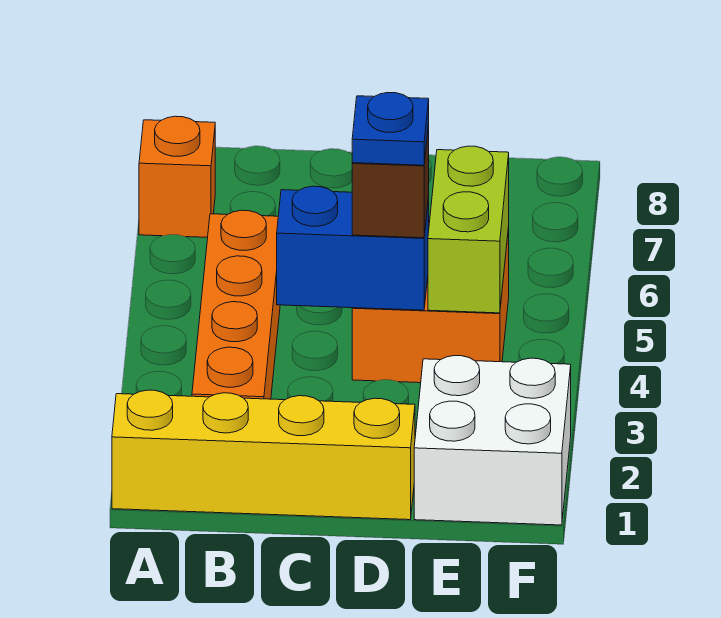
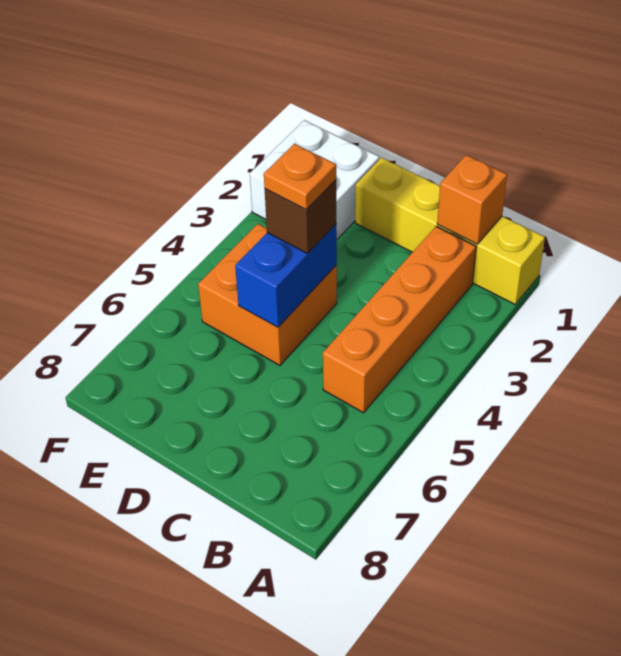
orange 1x1 brick [139,116,215,237] -> orange 1x1 brick moved to [437,155,507,244]
blue 1x2 brick [277,186,429,310] -> blue 1x2 brick turned to [235,224,337,327]
blue 1x1 plate [352,93,429,165] -> orange 1x1 plate [264,144,336,209]
lime 1x2 brick [428,146,509,313] -> none

